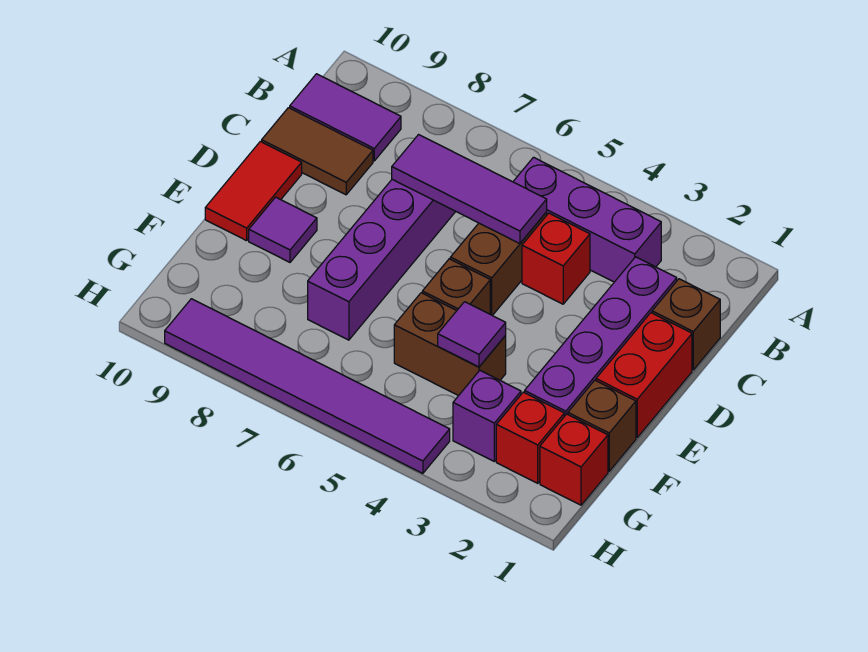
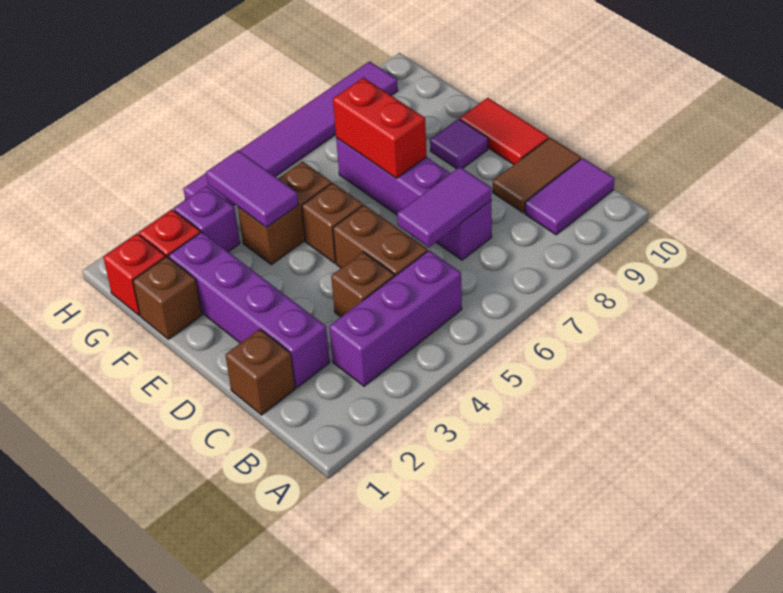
red 1x1 brick [522,213,590,304] -> brown 1x1 brick [331,252,394,317]
purple 1x3 tile [392,135,547,244] -> purple 1x2 tile [397,167,491,247]
red 1x2 brick [596,313,692,437] -> red 1x2 brick moved to [333,78,427,178]
purple 1x1 tile [438,302,506,367] -> purple 1x2 tile [206,150,298,227]

